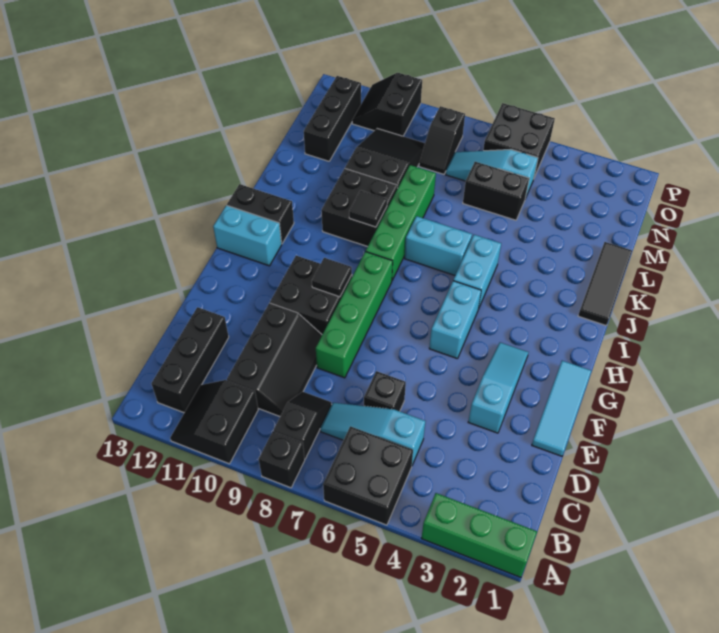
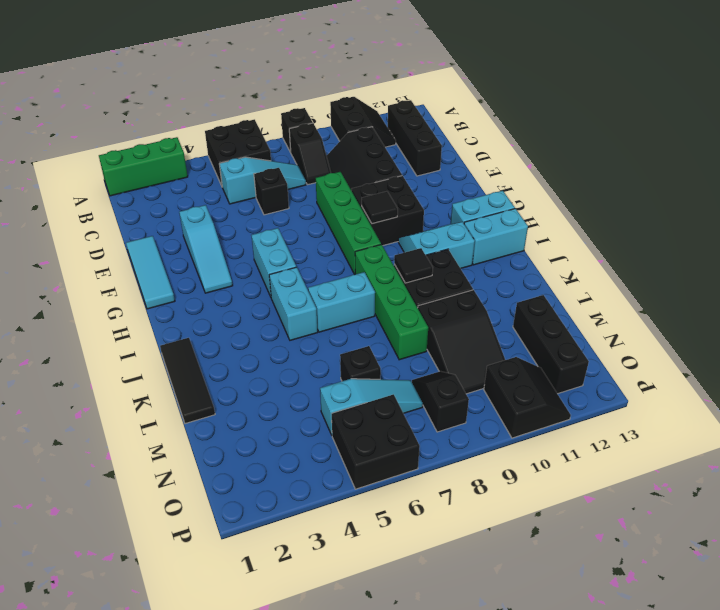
none -> cyan 2x2 slope [398,222,475,269]
black 1x2 brick [227,184,294,243] -> cyan 1x2 brick [464,209,528,265]
black 1x2 brick [463,162,529,220] -> black 1x1 brick [340,346,381,381]

